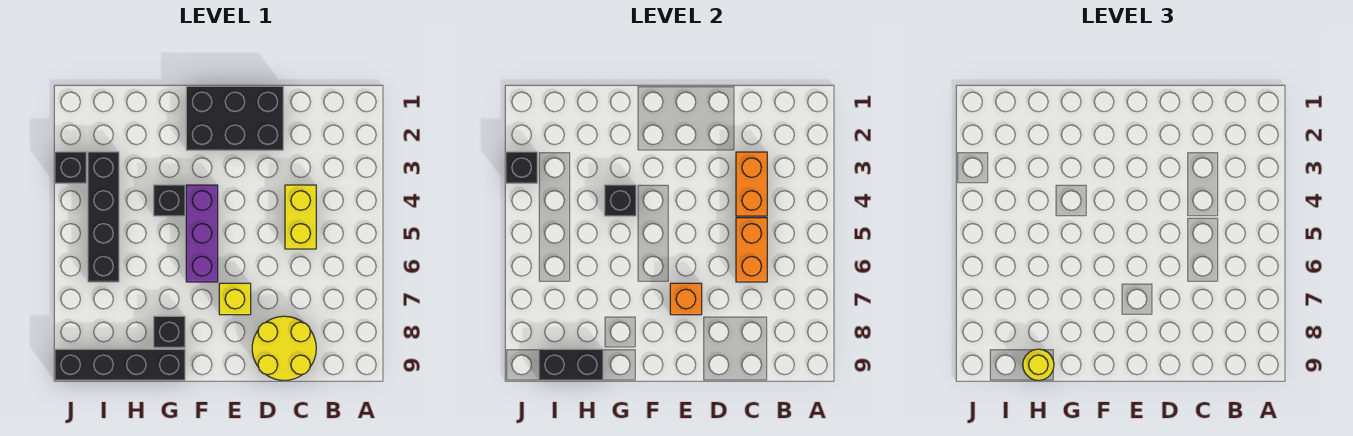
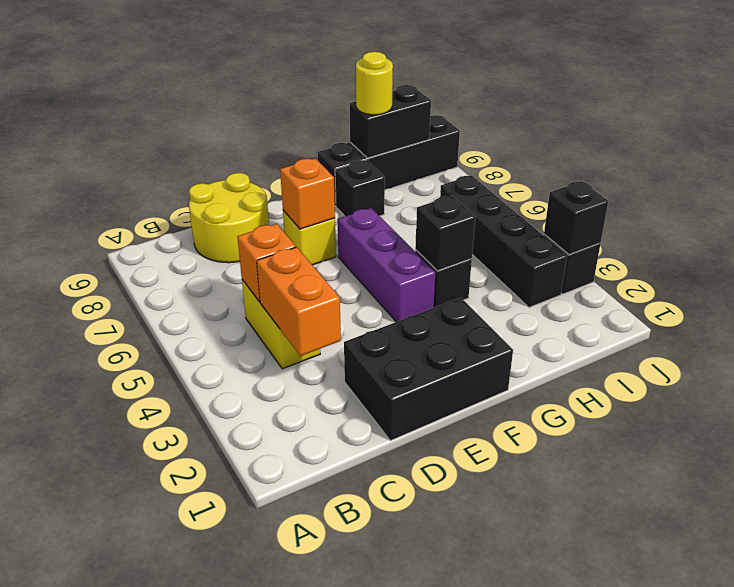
orange 1x2 brick [736,218,767,282] -> orange 1x1 brick [237,224,296,302]

